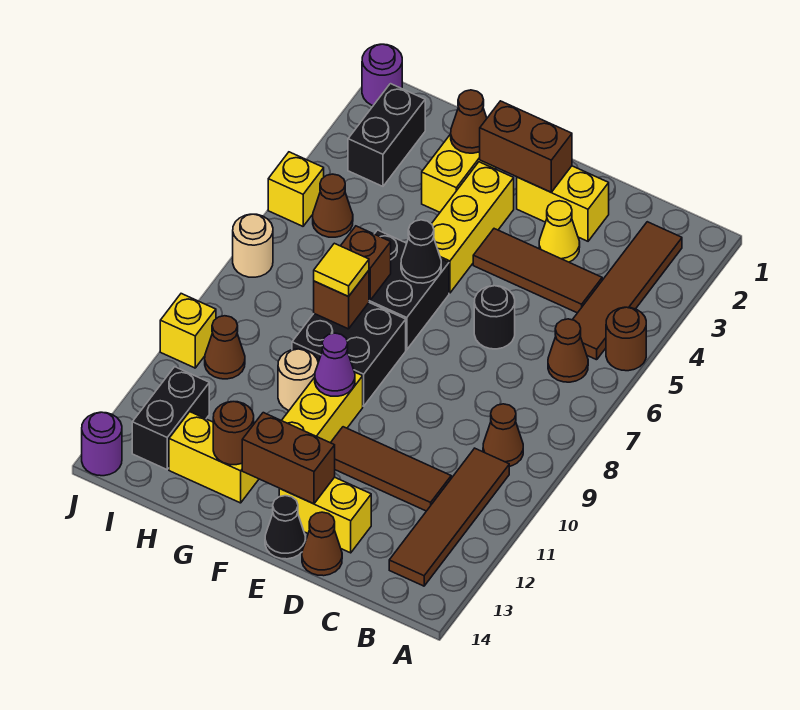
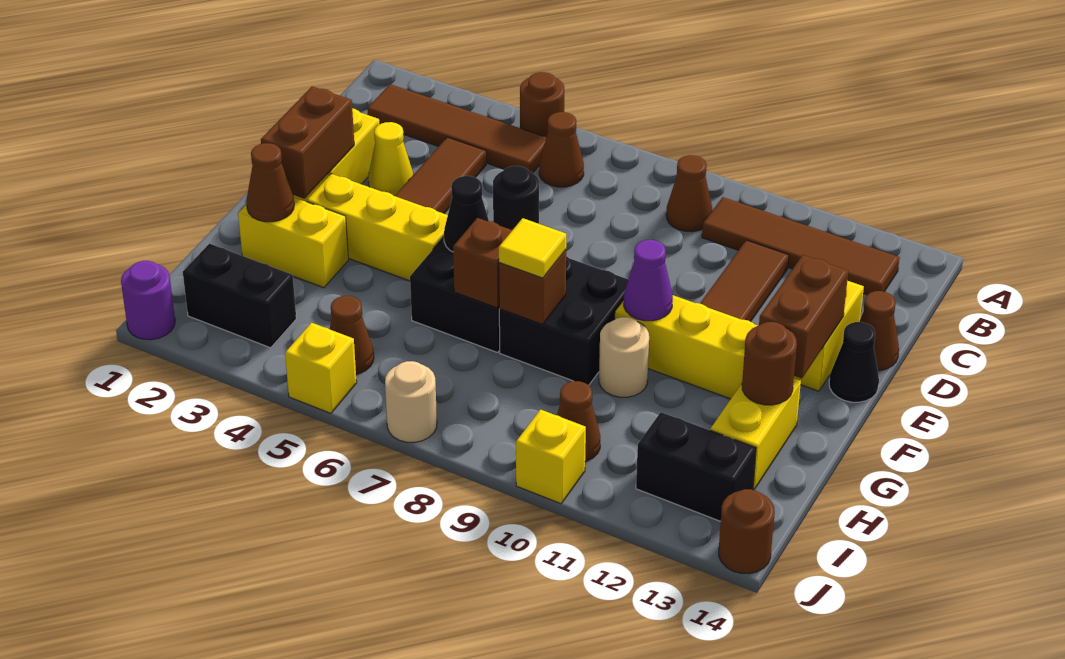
purple 1x1 round brick [82,412,122,476] -> brown 1x1 round brick [719,489,775,574]

